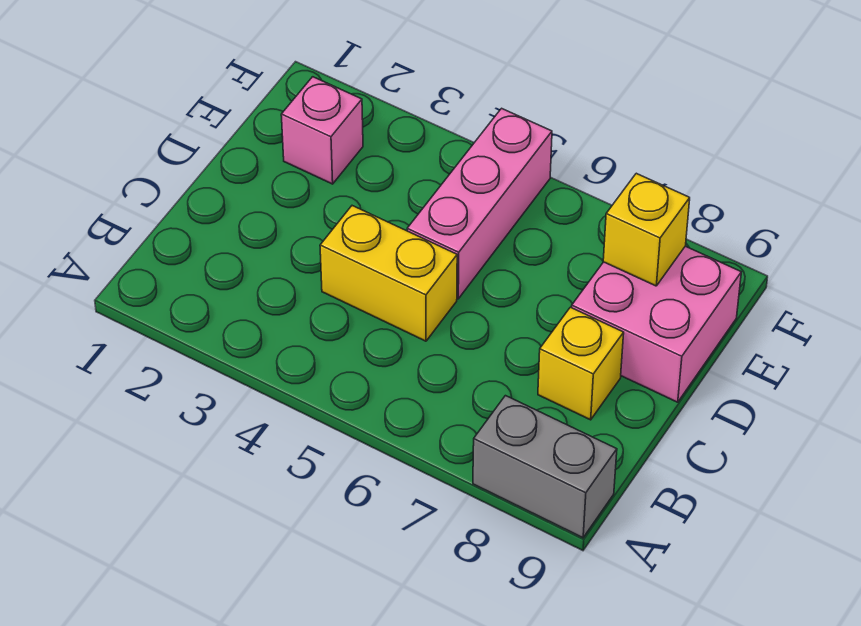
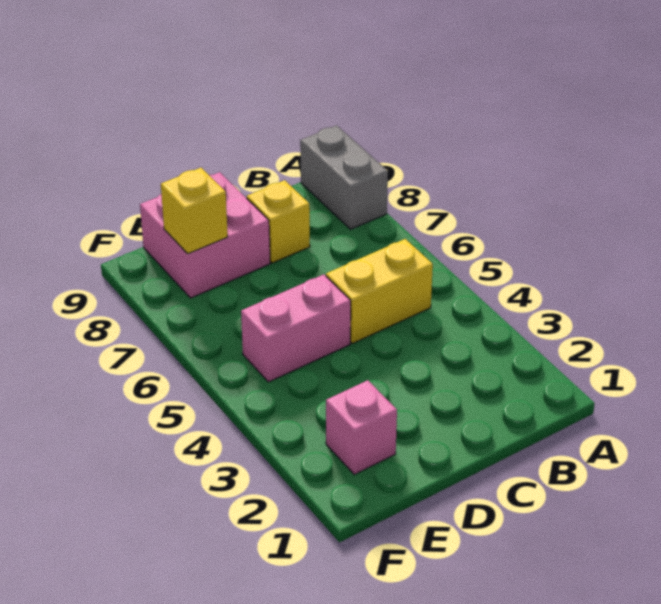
yellow 1x2 brick [320,206,457,341] -> yellow 1x2 brick turned to [326,239,433,343]
pink 1x3 brick [407,108,552,299] -> pink 1x2 brick [241,274,351,382]

